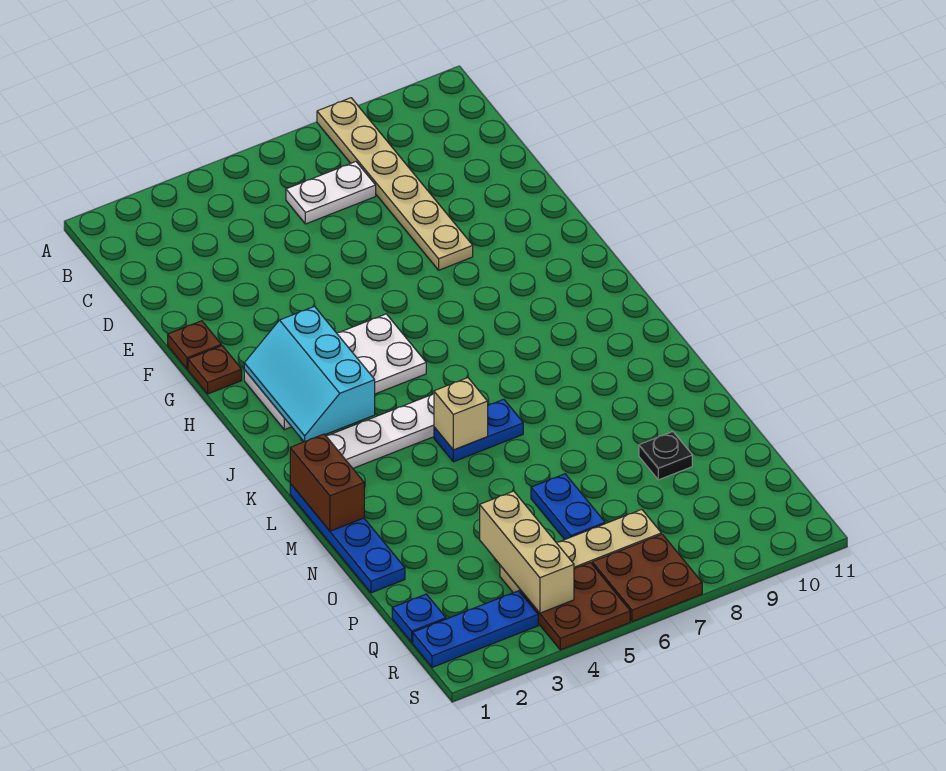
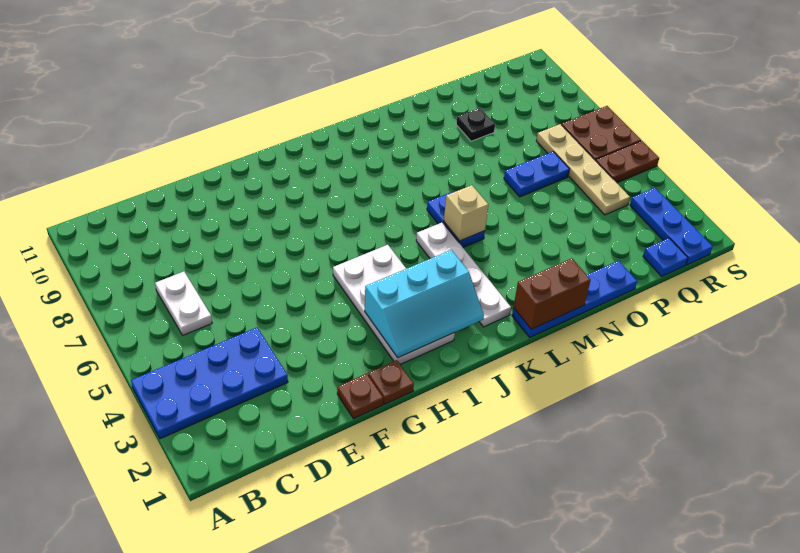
none -> blue 2x4 plate [131,328,288,439]
tan 1x6 plate [317,98,473,270] -> none
tan 1x3 brick [480,491,574,613] -> none
brown 2x2 plate [520,563,630,650] -> brown 1x2 plate [596,141,659,183]

